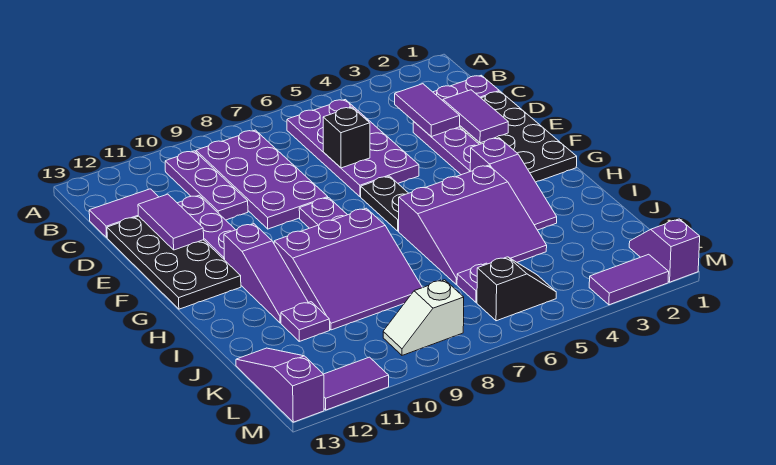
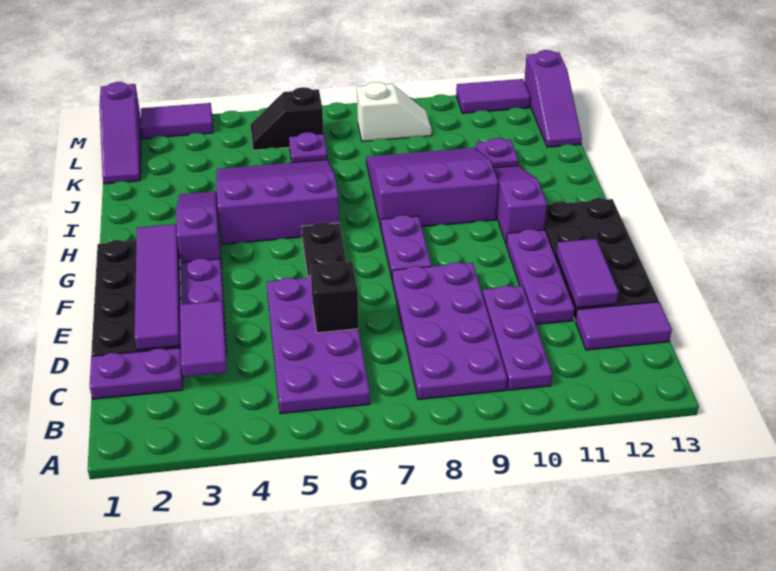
purple 1x2 tile [443,90,508,143] -> purple 1x4 tile [135,224,180,350]
purple 1x2 slope [629,219,700,282] -> purple 1x3 slope [100,82,141,184]

